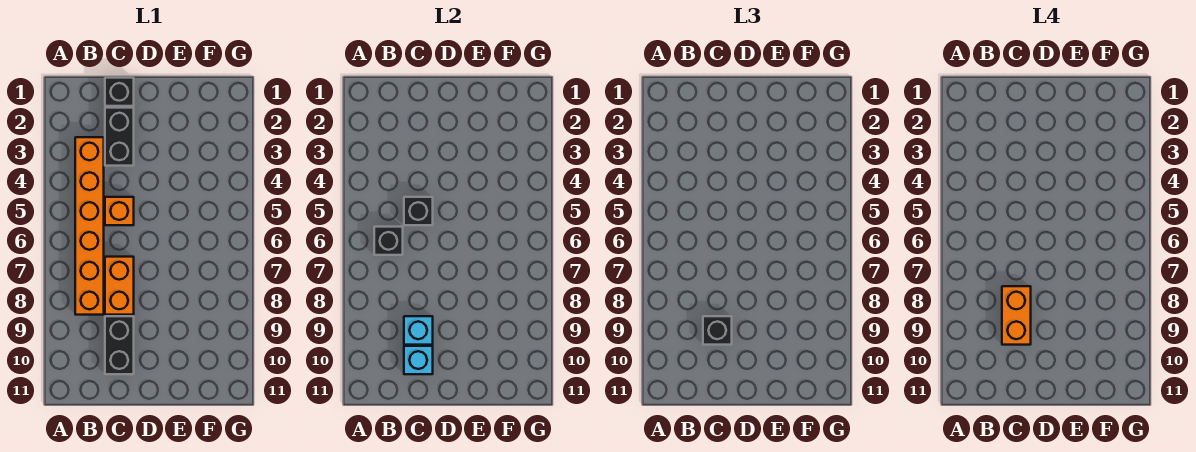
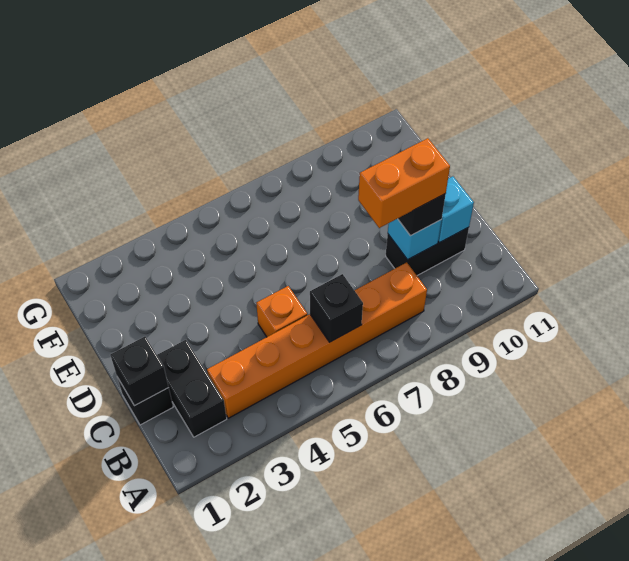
black 1x2 brick [105,108,134,166] -> black 1x2 brick turned to [157,340,227,437]
black 1x1 brick [404,197,433,225] -> black 1x1 brick moved to [110,337,169,406]
orange 1x2 brick [105,257,134,315] -> none

